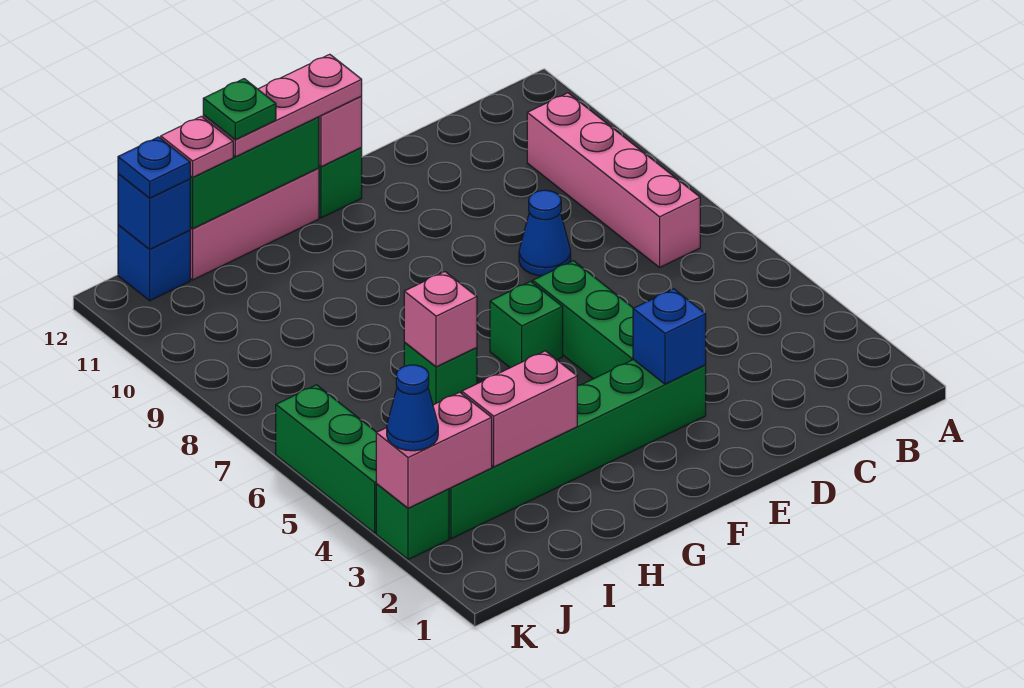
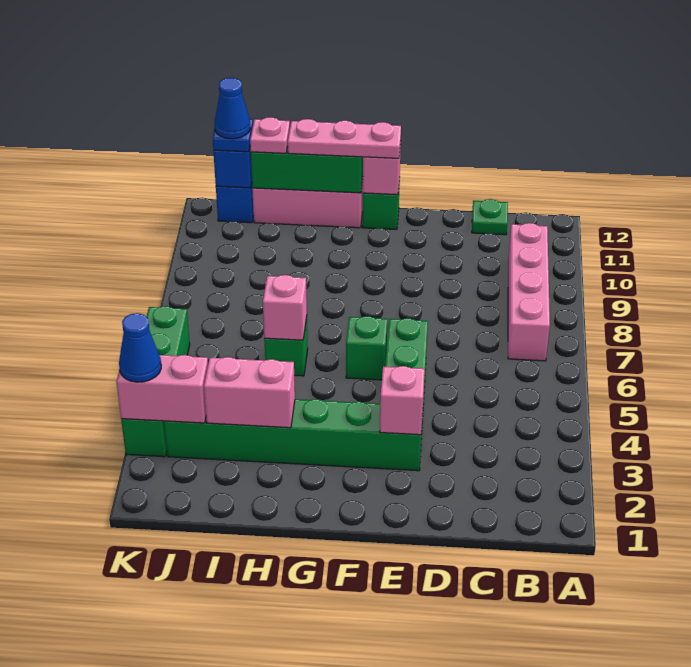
blue 1x1 cone [519,190,571,276] -> blue 1x1 cone moved to [215,78,250,139]
blue 1x1 brick [633,289,706,384] -> pink 1x1 brick [380,366,425,435]
green 1x1 plate [203,79,276,140] -> green 1x1 plate moved to [472,199,508,235]

